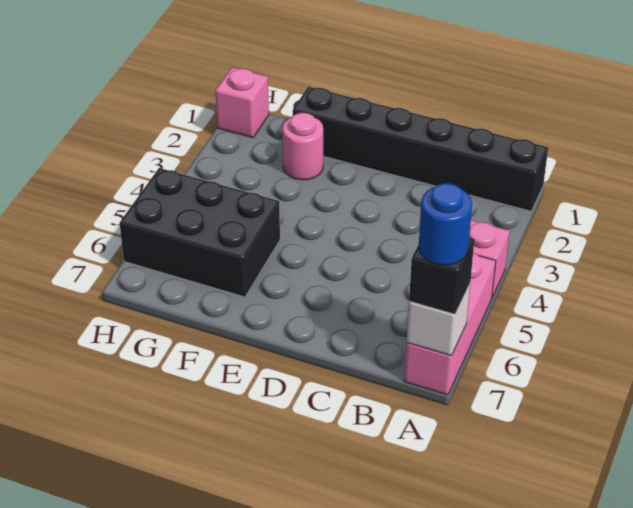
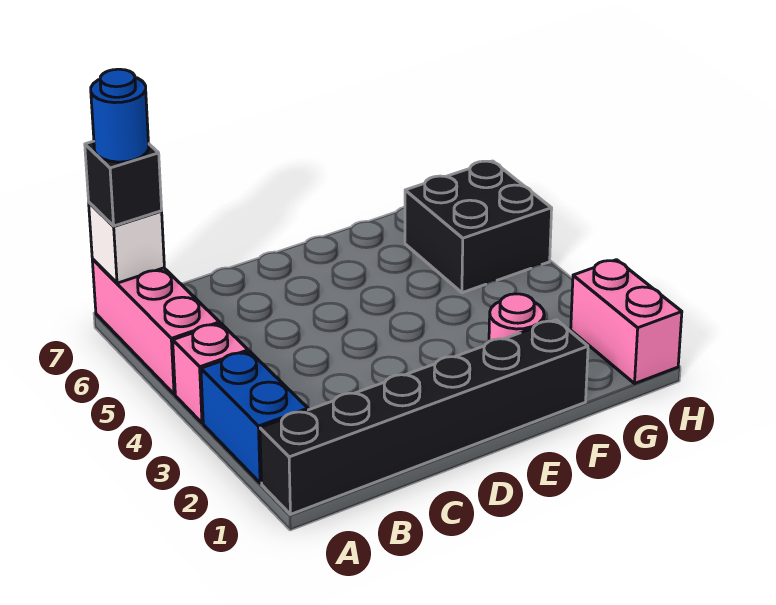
none -> blue 1x2 brick [201,351,308,483]
black 2x3 brick [120,168,280,297] -> black 2x2 brick [405,161,552,293]
pink 1x1 brick [215,67,269,138] -> pink 1x2 brick [571,260,682,383]

